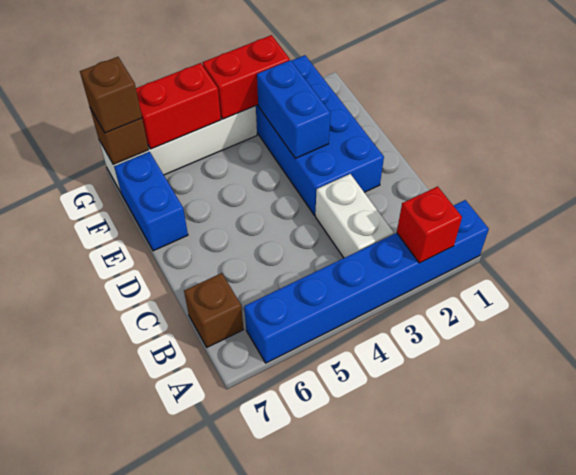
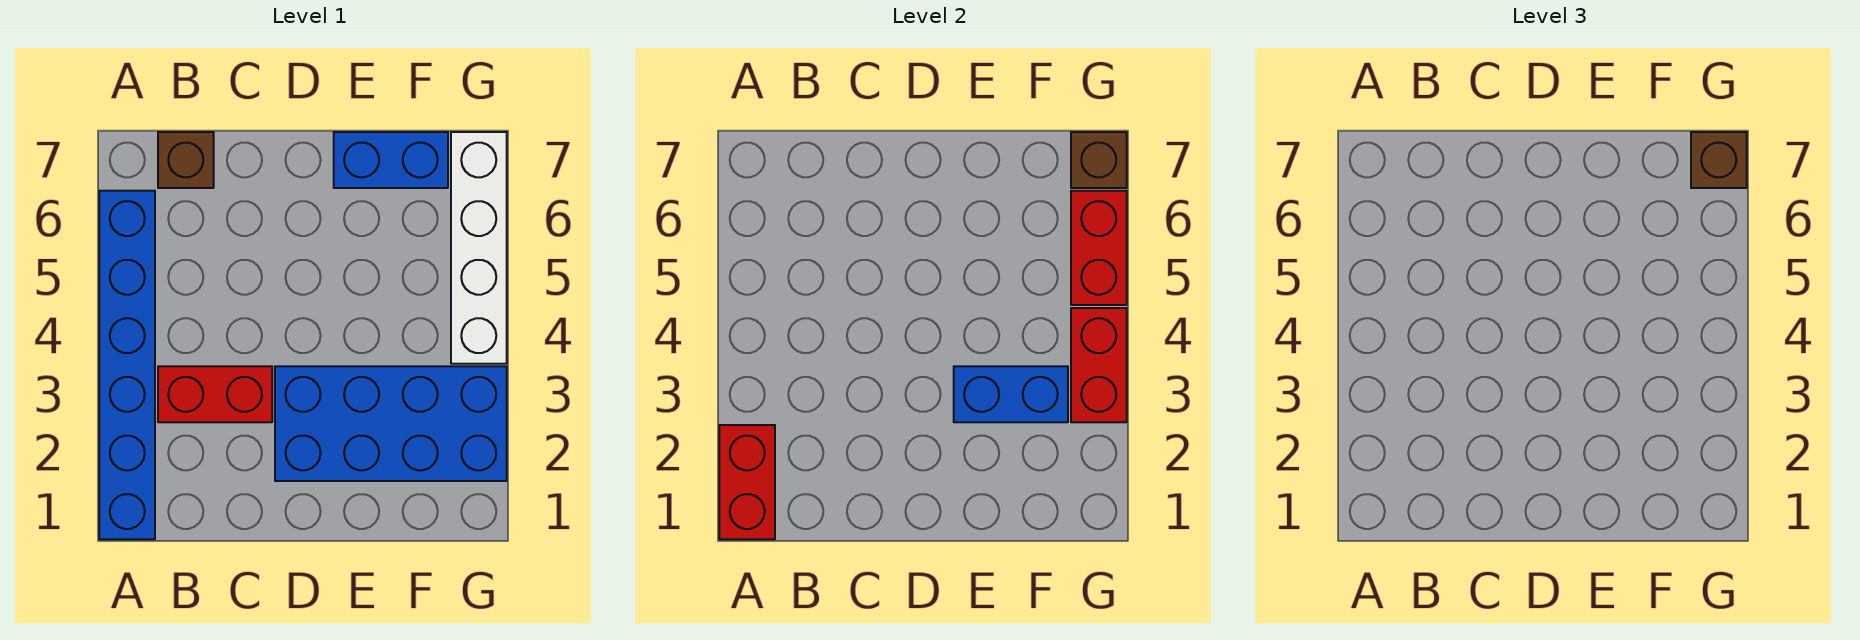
red 1x1 brick [397,186,462,263] -> red 1x2 brick [719,425,775,539]
white 1x2 brick [315,174,394,258] -> red 1x2 brick [158,366,272,422]

